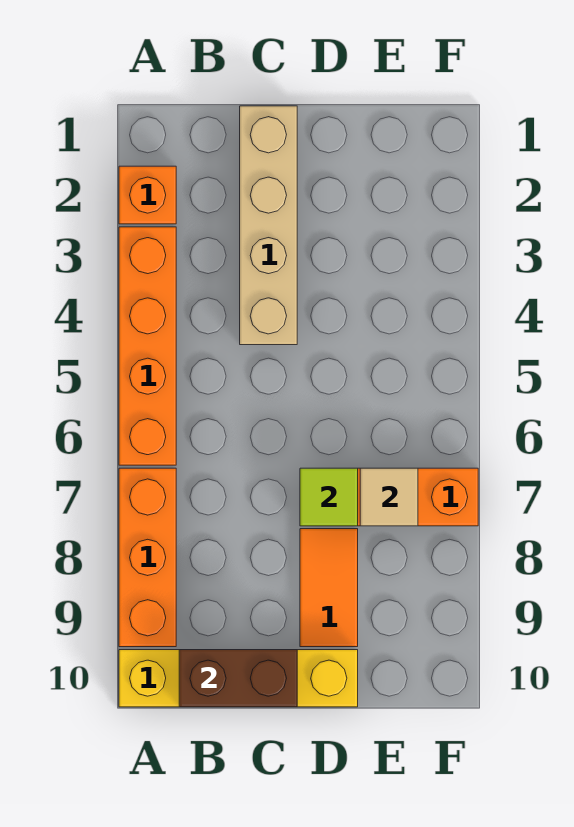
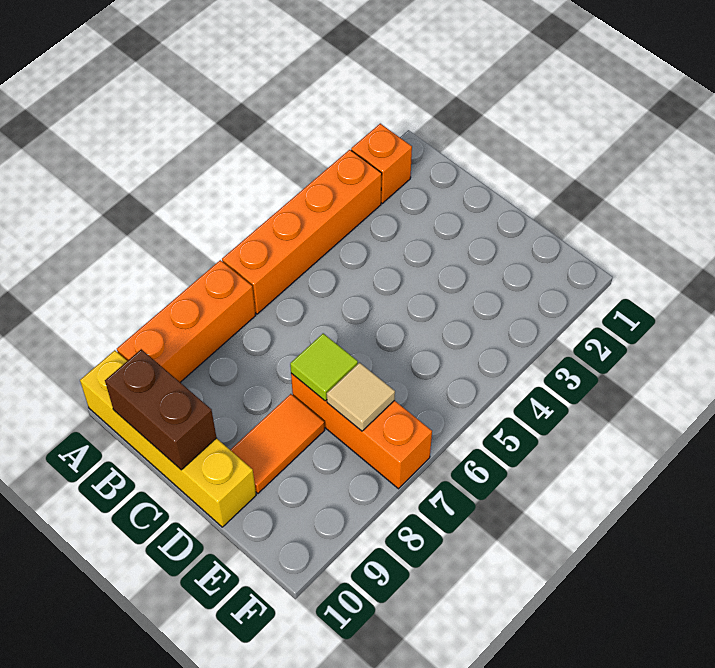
tan 1x4 brick [240,106,297,345] -> none

